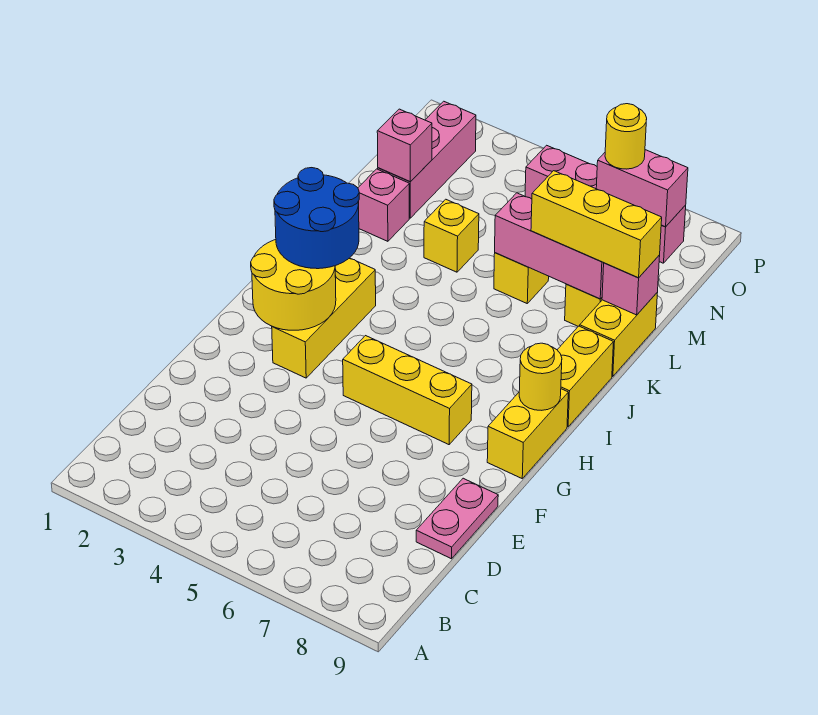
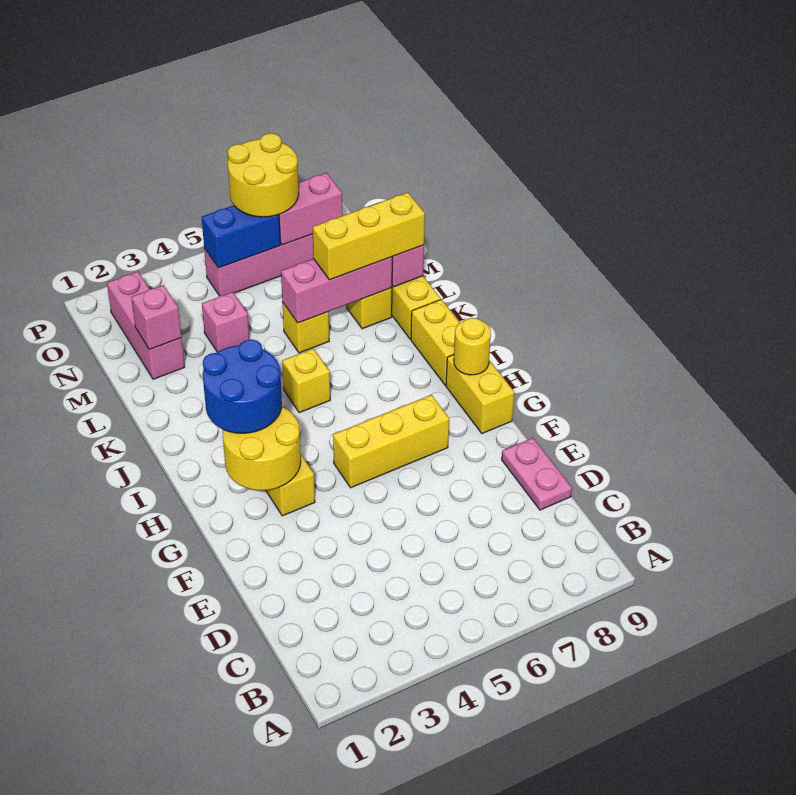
pink 1x1 brick [358,169,409,241] -> pink 1x1 brick moved to [202,292,249,352]
yellow 1x1 brick [424,199,479,272] -> yellow 1x1 brick moved to [282,349,330,413]
none -> blue 1x2 brick [202,205,280,268]
yellow 1x1 round brick [605,104,647,169] -> yellow 2x2 round brick [228,133,299,217]

